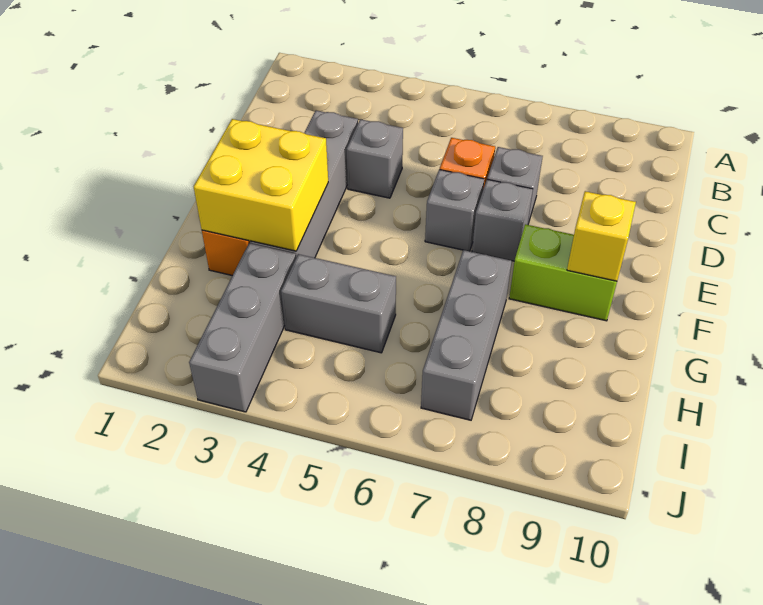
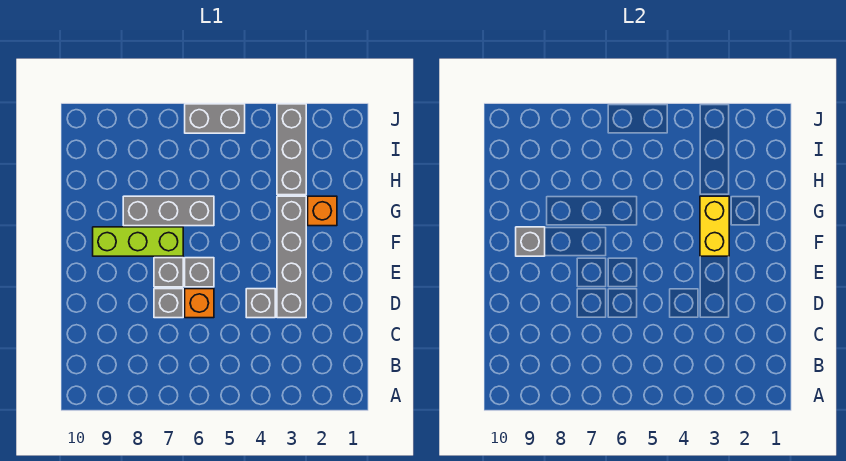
yellow 2x2 brick [194,119,328,251] -> yellow 1x2 brick [700,196,729,256]
lime 1x2 brick [509,224,617,321] -> lime 1x3 brick [93,227,183,256]
yellow 1x1 brick [567,191,636,281] -> grey 1x1 brick [516,227,545,256]
grey 1x3 brick [421,250,512,420] -> grey 1x3 brick turned to [123,196,214,226]
grey 1x2 brick [281,254,396,353] -> grey 1x2 brick moved to [185,104,245,133]

